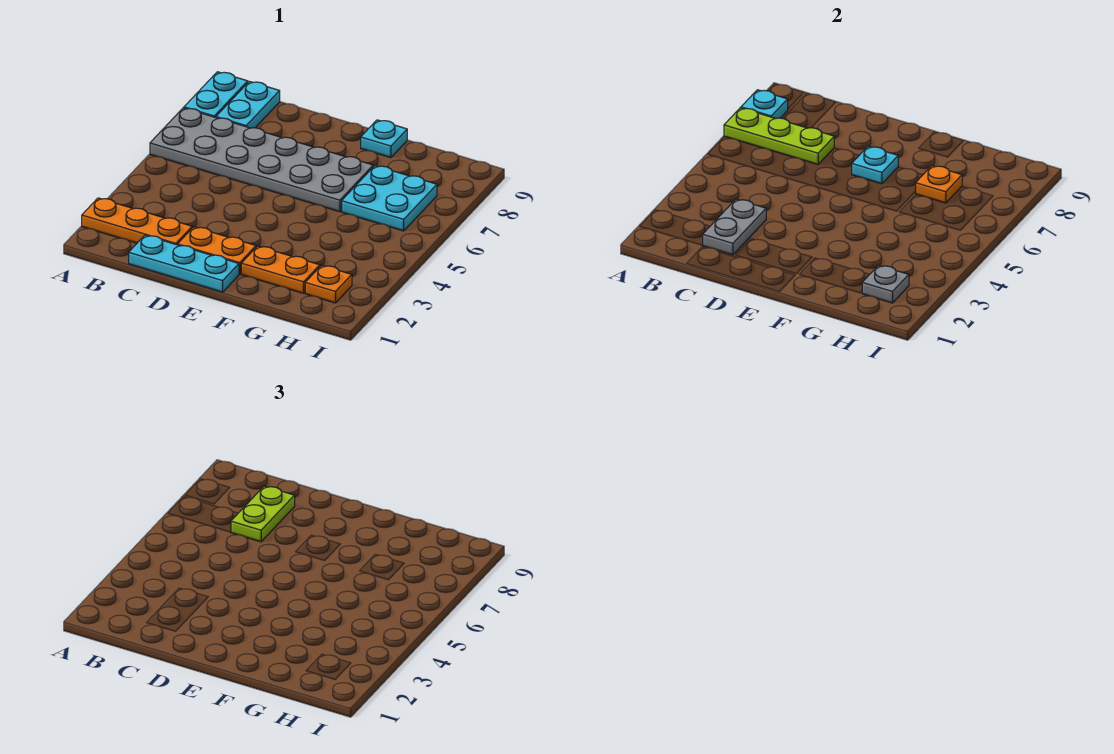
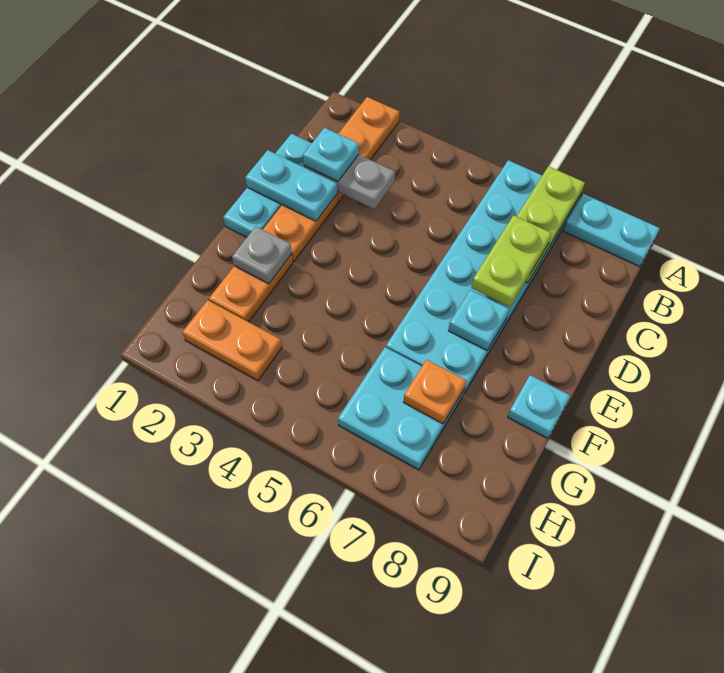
grey 2x6 plate [150,108,373,212] -> cyan 2x6 plate [386,160,581,394]
cyan 1x1 plate [741,90,788,118] -> cyan 1x1 plate moved to [303,128,359,181]
cyan 1x2 plate [216,81,280,128] -> cyan 1x2 plate moved to [245,150,337,221]
lime 1x2 plate [231,486,295,542] -> lime 1x2 plate turned to [471,215,552,307]
orange 1x1 plate [305,265,352,303] -> orange 1x2 plate [183,300,282,381]
grey 1x1 plate [862,265,909,303] -> grey 1x1 plate moved to [232,227,292,284]

